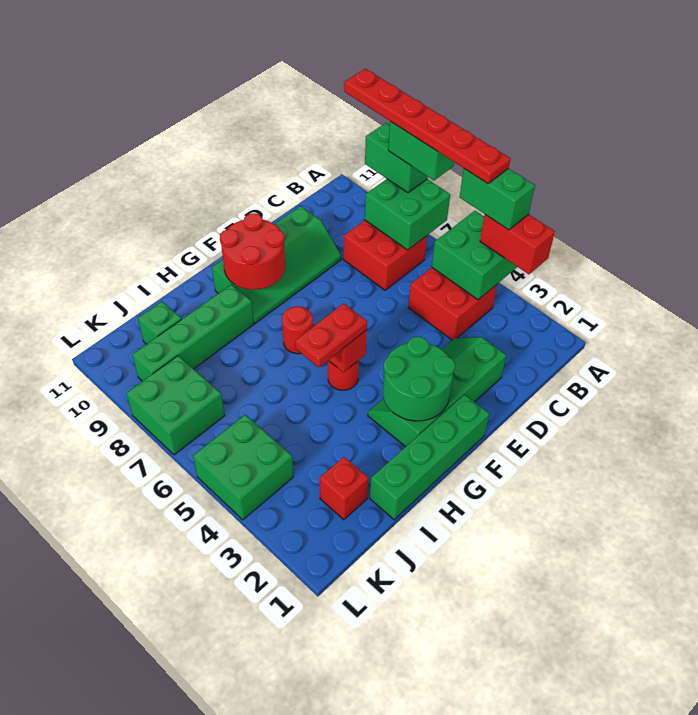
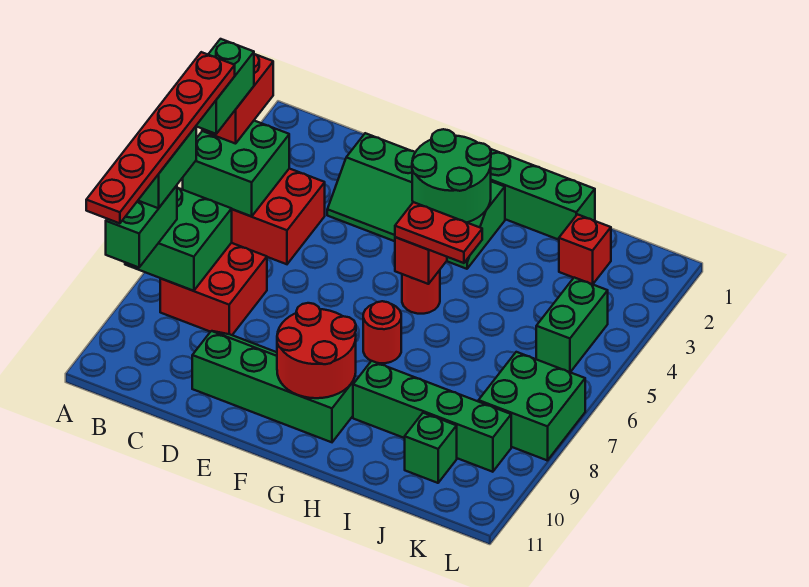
green 2x2 brick [193,415,293,520] -> green 1x2 brick [536,278,608,372]

